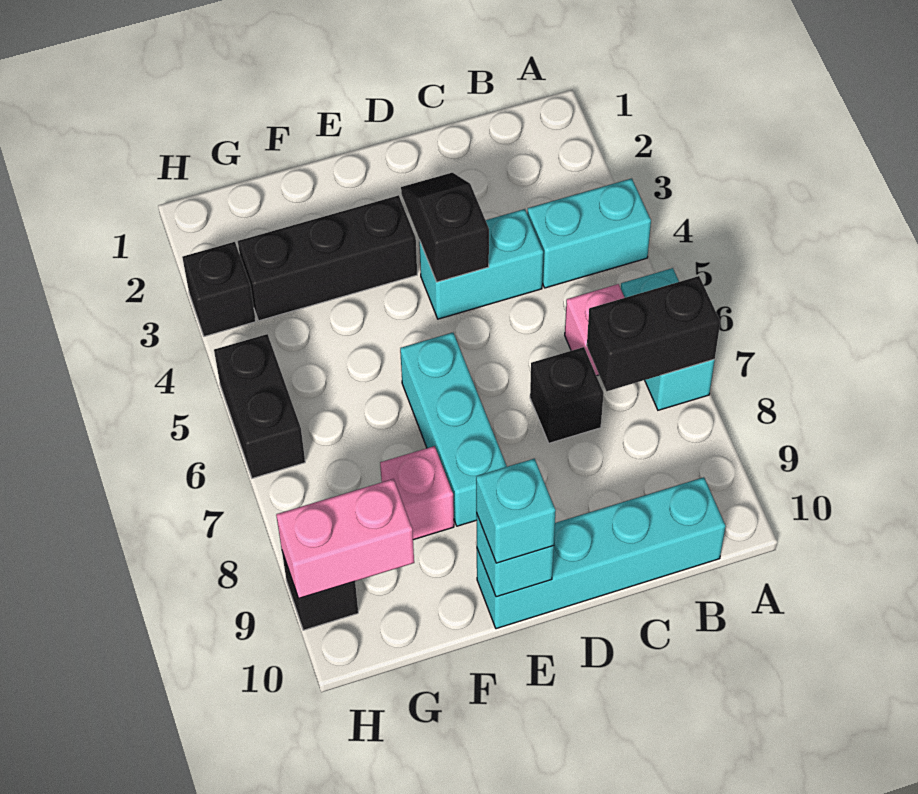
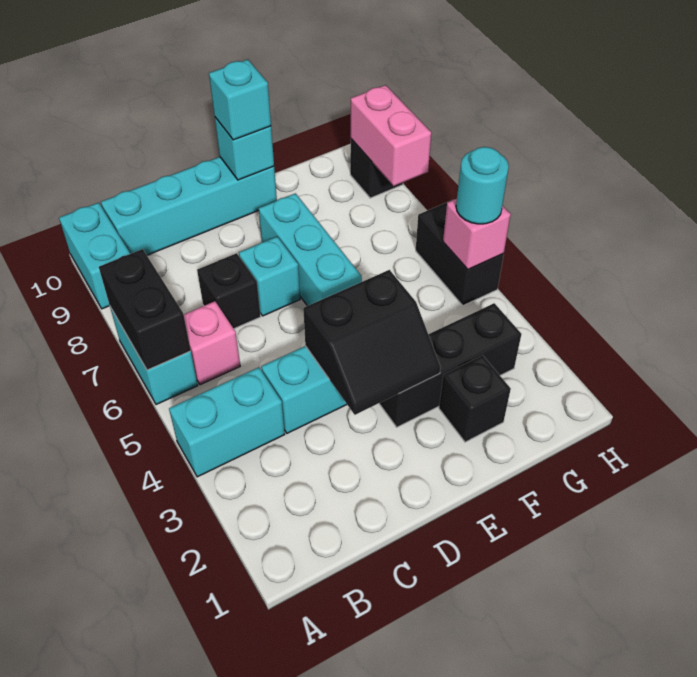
black 1x2 brick [587,276,720,391] -> black 1x2 brick turned to [99,249,191,370]
none -> cyan 1x2 brick [59,203,130,309]
black 1x2 slope [401,173,489,282] -> black 2x2 slope [303,270,440,415]
none -> cyan 1x1 brick [239,237,300,316]
pink 1x1 brick [380,446,454,540] -> pink 1x1 brick moved to [443,199,511,270]
pink 1x2 brick [276,479,414,598] -> pink 1x2 brick turned to [351,85,431,186]
black 1x1 brick [182,242,256,336] -> black 1x1 brick moved to [439,355,511,442]
none -> cyan 1x1 round brick [456,147,509,224]

